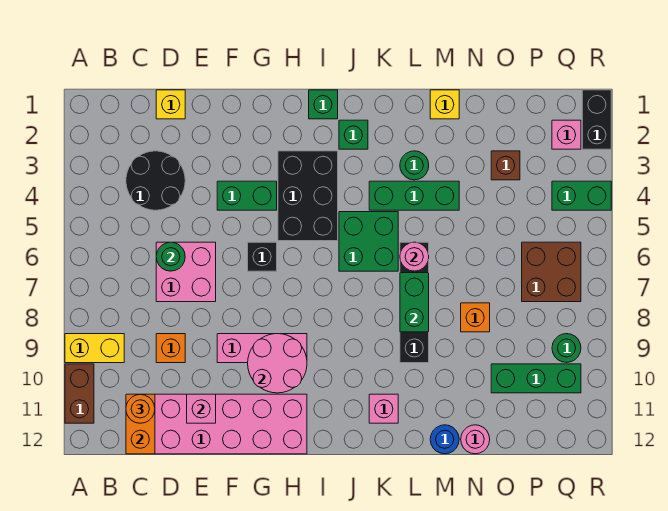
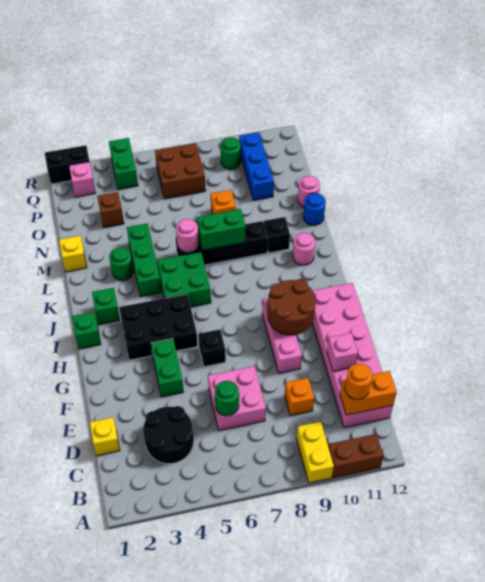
pink 2x2 round brick [248,334,307,393] -> brown 2x2 round brick [268,279,316,335]
pink 1x1 brick [369,394,398,423] -> pink 1x1 round brick [293,233,315,265]
none -> black 1x1 brick [264,217,290,253]
green 1x3 brick [491,364,581,393] -> blue 1x3 brick [239,132,274,200]

